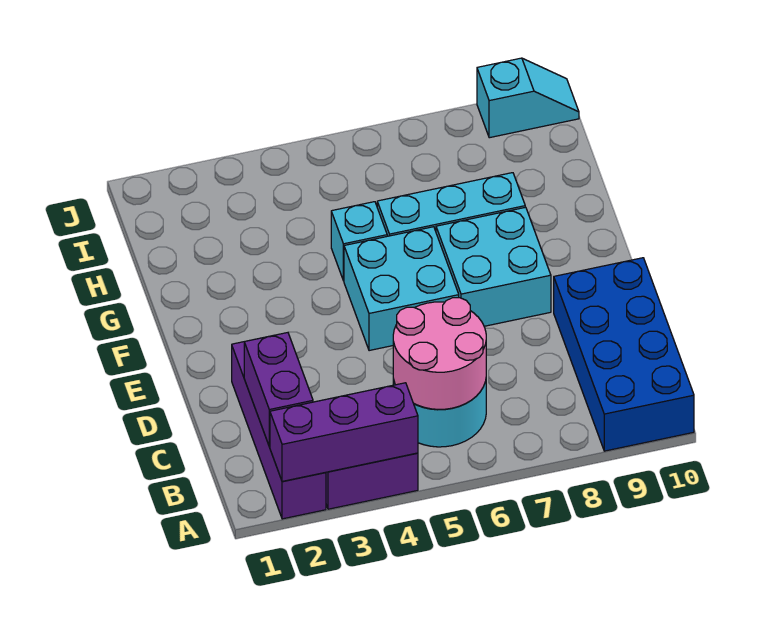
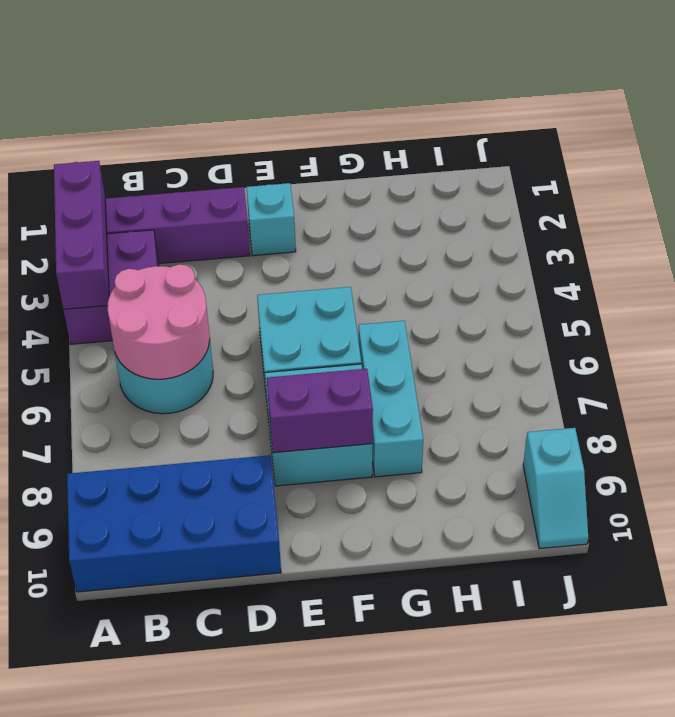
purple 1x2 brick [244,333,313,447] -> purple 1x2 brick moved to [267,369,373,453]
cyan 1x1 brick [331,202,387,281] -> cyan 1x1 brick moved to [247,183,296,256]

